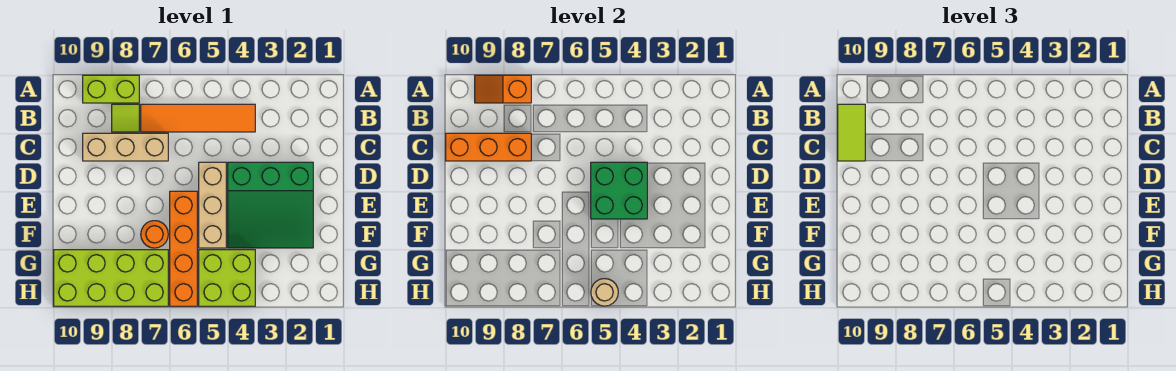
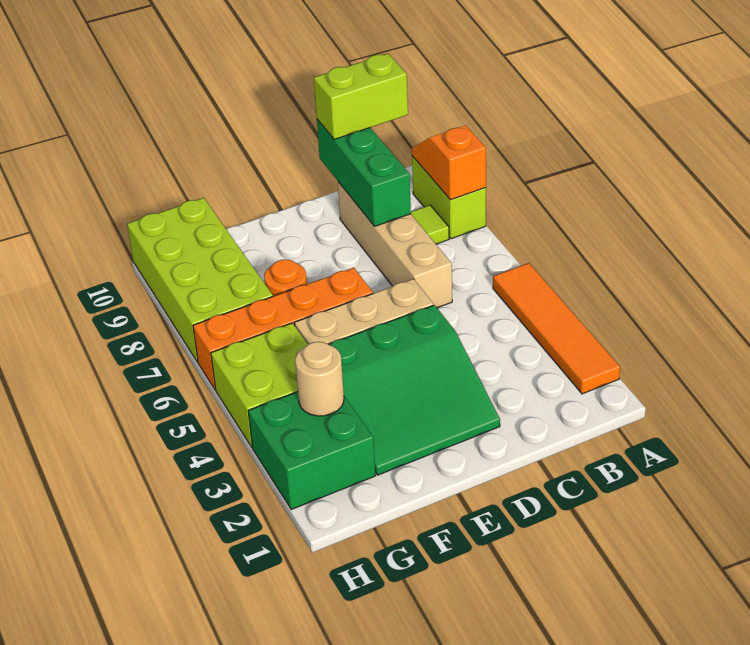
orange 1x4 tile [141,104,255,132] -> orange 1x4 tile moved to [493,263,620,394]
lime 1x2 tile [838,104,865,161] -> lime 1x2 brick [314,54,408,139]
tan 1x3 brick [83,133,168,161] -> tan 1x4 brick [338,182,452,308]
orange 1x3 brick [446,133,531,161] -> green 1x3 brick [317,119,411,226]
green 3x3 slope [228,162,313,248] -> green 3x3 slope turned to [328,305,500,475]
green 2x2 brick [591,162,647,219] -> green 2x2 brick moved to [248,392,375,510]
tan 1x1 round brick [591,279,618,306] -> tan 1x1 round brick moved to [295,342,344,416]

